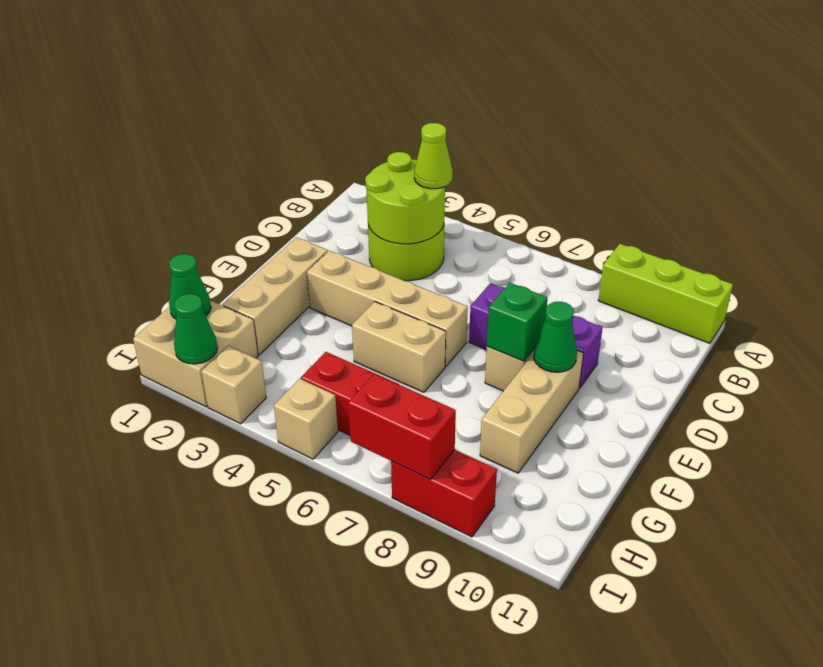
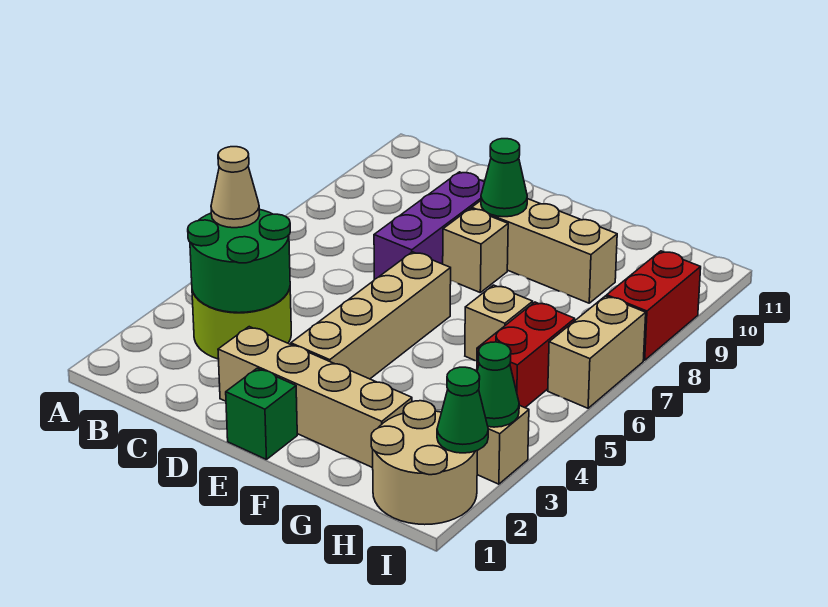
lime 1x3 brick [598,244,733,343] -> none
lime 2x2 round brick [365,152,445,244] -> green 2x2 round brick [188,210,290,313]
lime 1x1 cone [414,123,453,189] -> tan 1x1 cone [211,147,259,228]
tan 1x3 brick [223,237,328,355] -> tan 1x4 brick [218,327,412,468]
green 1x1 brick [487,283,547,361] -> green 1x1 brick moved to [226,368,297,460]
tan 1x2 brick [352,302,446,392] -> tan 1x2 brick moved to [548,296,646,408]
tan 2x2 brick [133,300,258,407] -> tan 2x2 round brick [371,401,478,525]
green 1x1 cone [169,254,211,319] -> green 1x1 cone moved to [477,342,519,427]
tan 1x1 brick [274,379,338,459] -> tan 1x1 brick moved to [465,285,533,361]
red 1x2 brick [348,374,456,480] -> none

